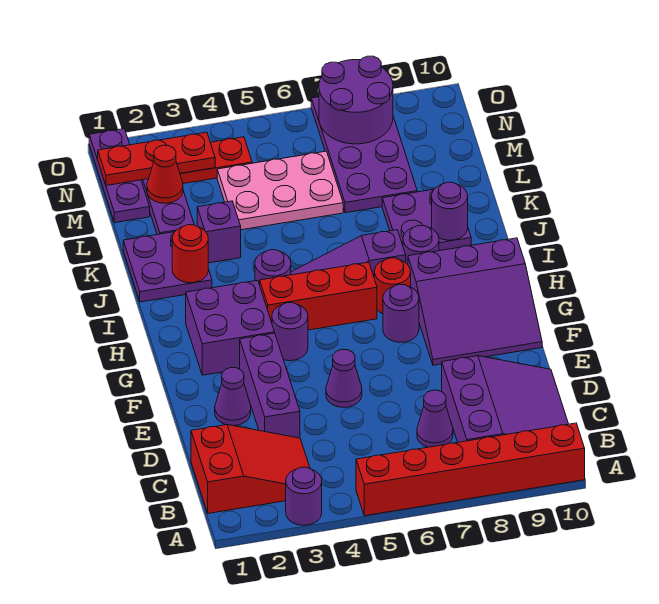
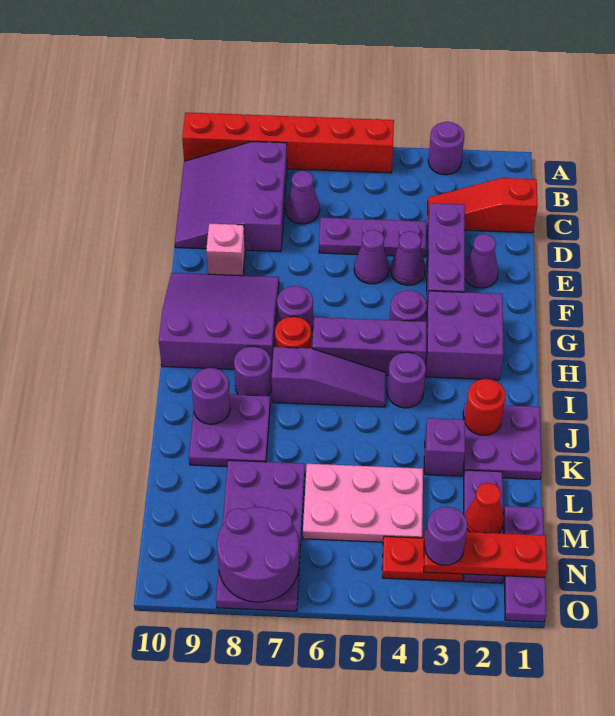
red 2x3 slope [191,425,310,514] -> red 1x3 slope [427,178,538,233]
none -> purple 1x3 plate [319,217,426,257]
none -> purple 1x1 cone [391,231,425,285]
none -> pink 1x1 brick [206,223,245,276]
red 1x3 brick [260,262,377,330] -> purple 1x3 brick [312,317,427,375]
none -> purple 1x1 round brick [425,507,468,565]

